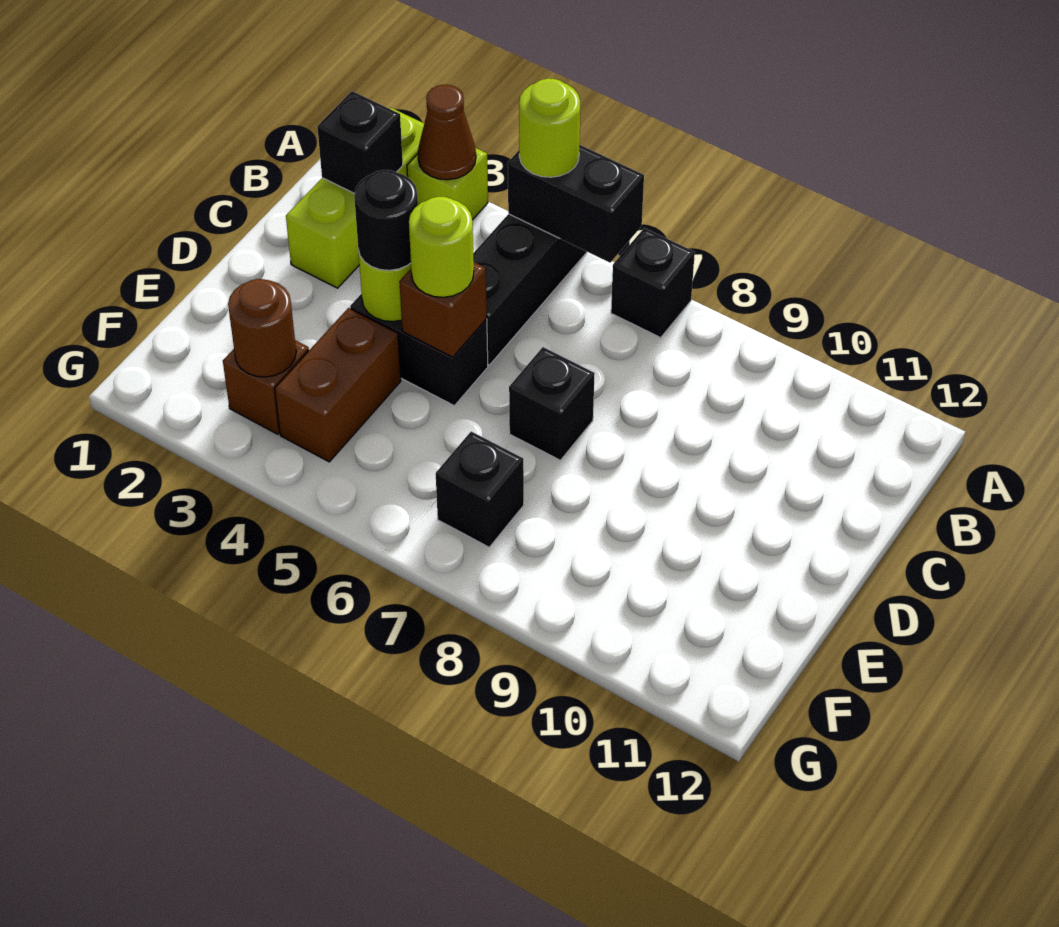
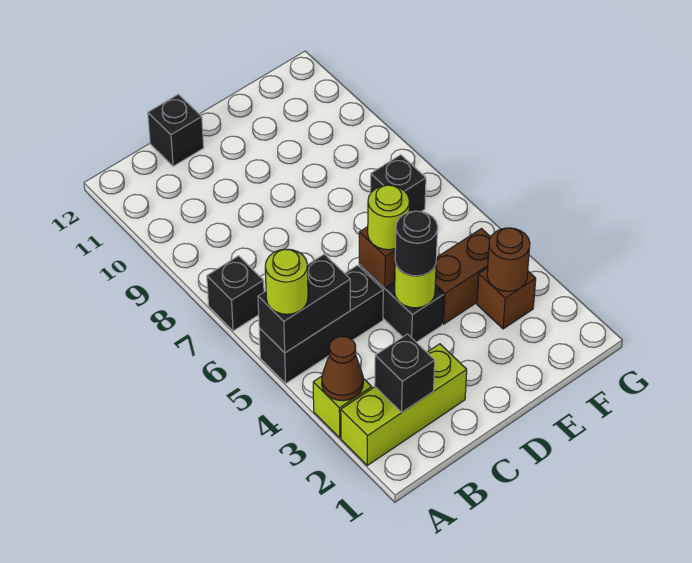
black 1x2 brick [508,145,644,263] -> black 1x2 brick turned to [258,254,350,353]
black 1x1 brick [509,347,595,460] -> black 1x1 brick moved to [148,94,204,166]

